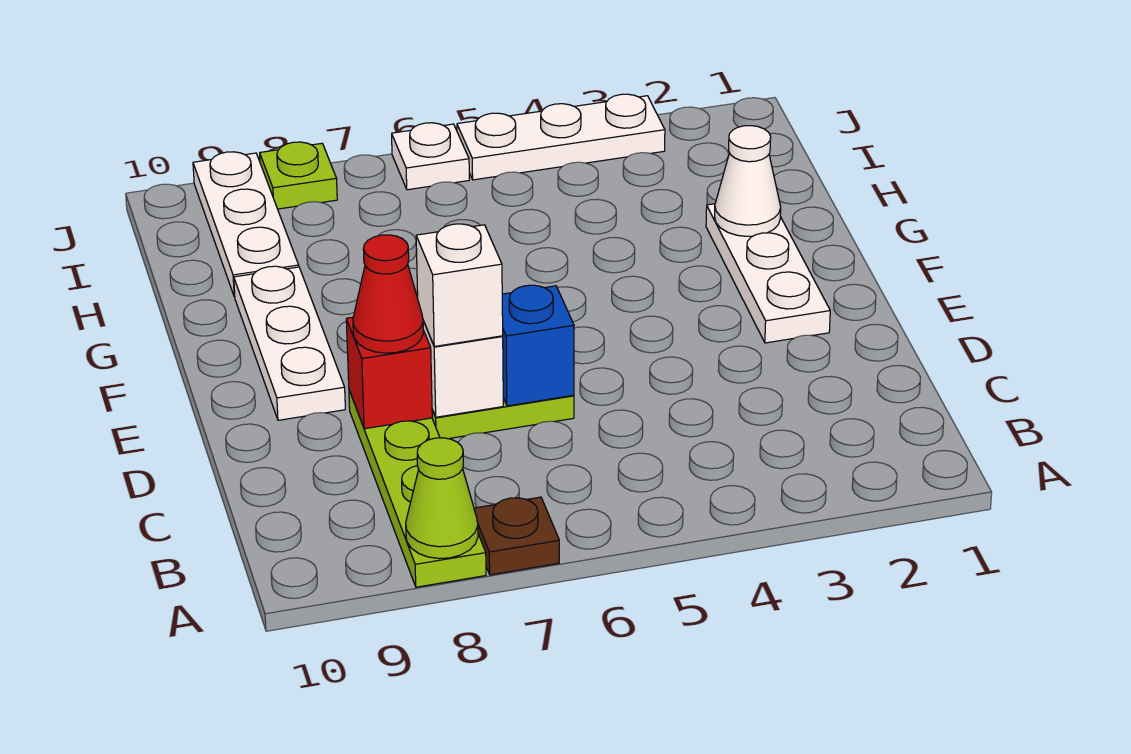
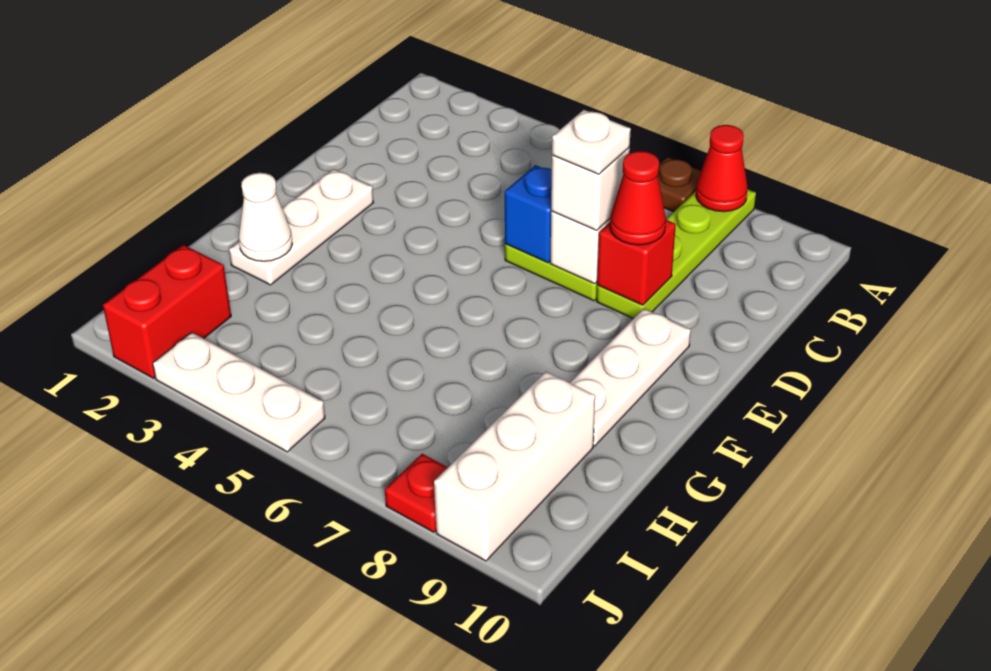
lime 1x1 cone [406,438,478,559] -> red 1x1 cone [696,125,748,212]
white 1x3 plate [193,152,299,297] -> white 1x3 brick [434,372,595,561]
none -> red 1x2 brick [103,245,231,378]
white 1x1 plate [392,123,469,190] -> white 1x1 plate moved to [552,110,631,174]
lime 1x1 plate [260,142,337,209] -> red 1x1 plate [385,454,448,532]

